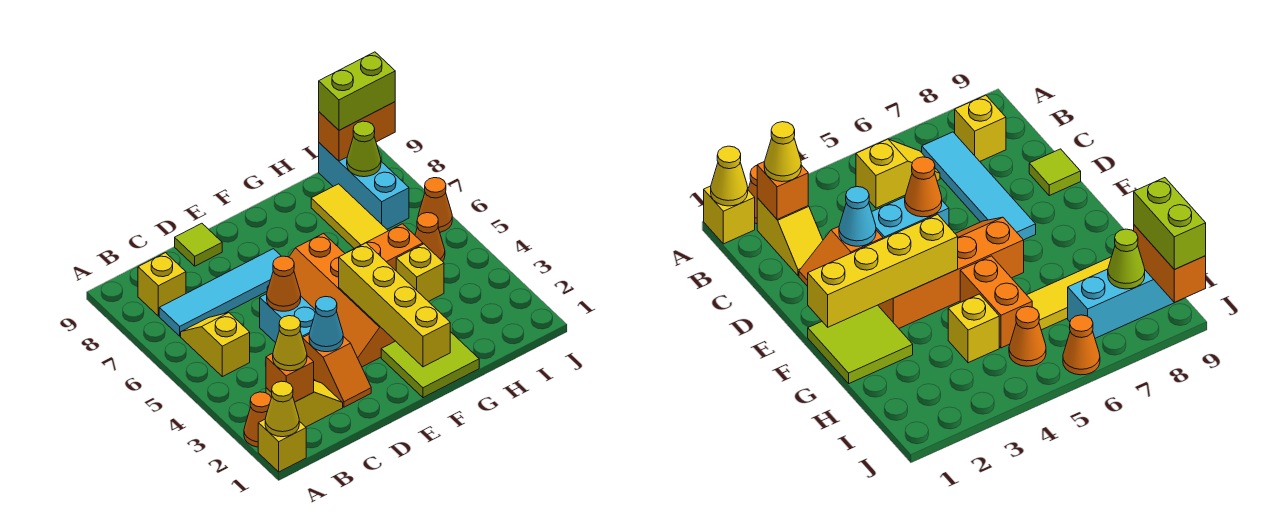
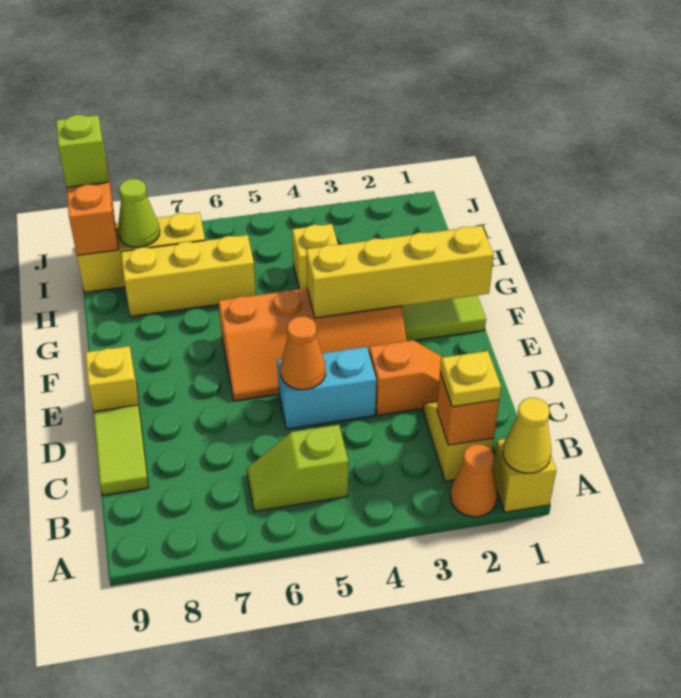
yellow 1x1 cone [273,316,307,371] -> yellow 1x1 plate [440,351,501,407]
yellow 1x2 slope [181,313,250,377] -> lime 1x2 slope [247,425,348,511]
cyan 1x4 tile [159,249,281,336] -> none
yellow 1x1 brick [138,253,186,316] -> yellow 1x1 brick moved to [85,346,140,412]
cyan 1x1 cone [309,297,343,352] -> none
lime 1x1 tile [175,223,222,266] -> lime 1x2 tile [94,405,149,495]
orange 1x2 brick [364,224,423,271] -> none
yellow 1x3 tile [311,184,388,249] -> yellow 1x3 brick [121,235,256,317]
orange 1x1 cone [415,213,445,261] -> none
cyan 1x3 brick [319,143,409,229] -> yellow 1x3 brick [77,212,205,292]
lime 1x2 brick [319,52,395,130] -> lime 1x1 brick [56,115,108,187]
orange 1x1 cone [418,178,452,232] -> none

